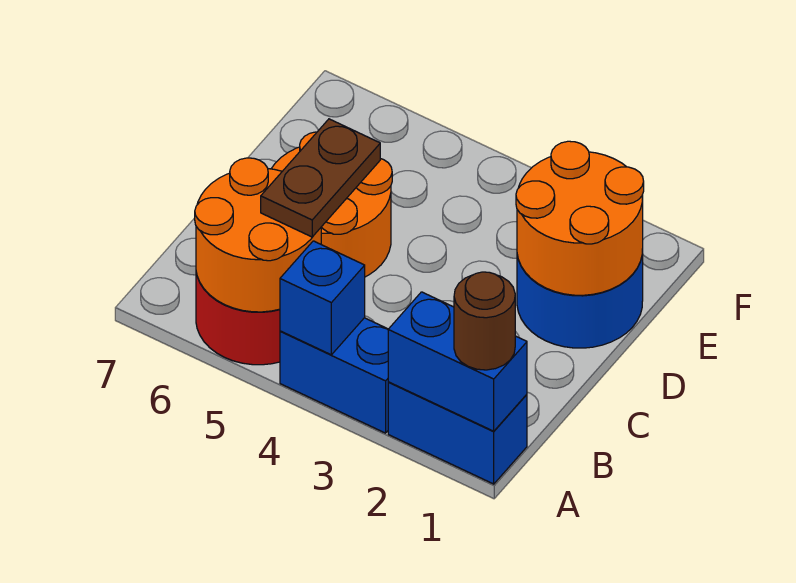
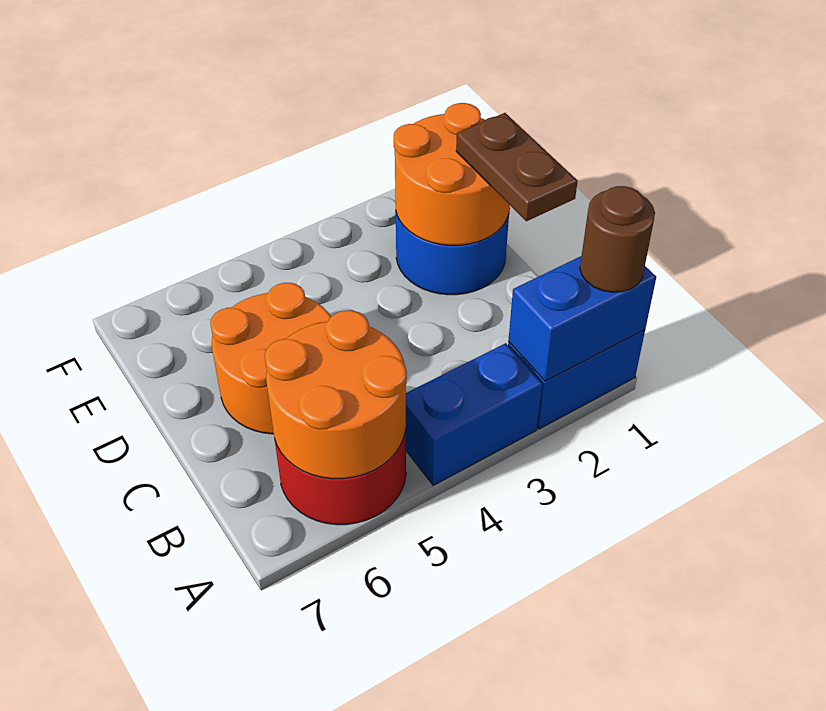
blue 1x1 brick [280,241,365,355] -> none
brown 1x2 plate [261,119,380,237] -> brown 1x2 plate moved to [456,113,578,221]

